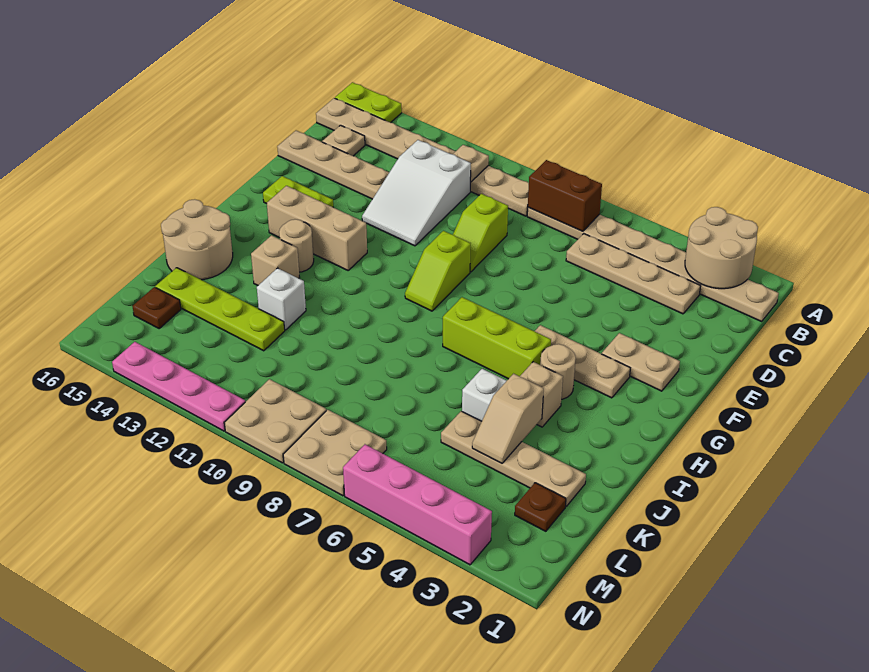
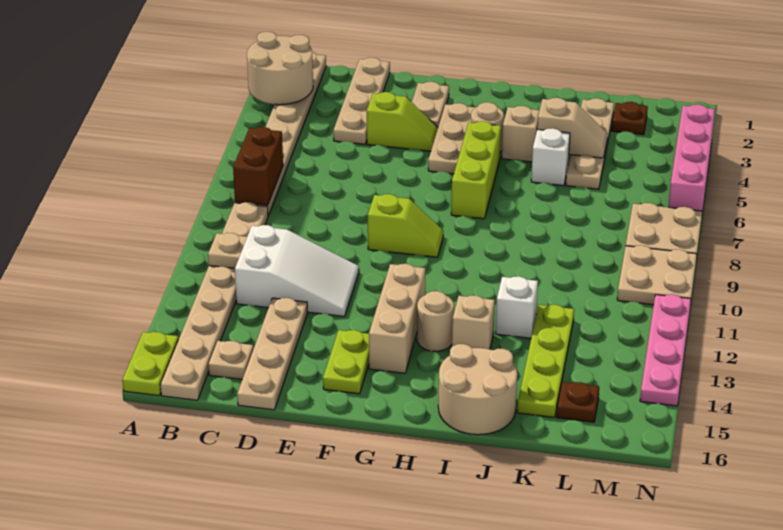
tan 1x4 plate [566,234,701,314] -> tan 1x4 plate moved to [333,58,390,144]
lime 1x2 slope [453,194,508,272] -> lime 1x2 slope moved to [367,92,438,151]

